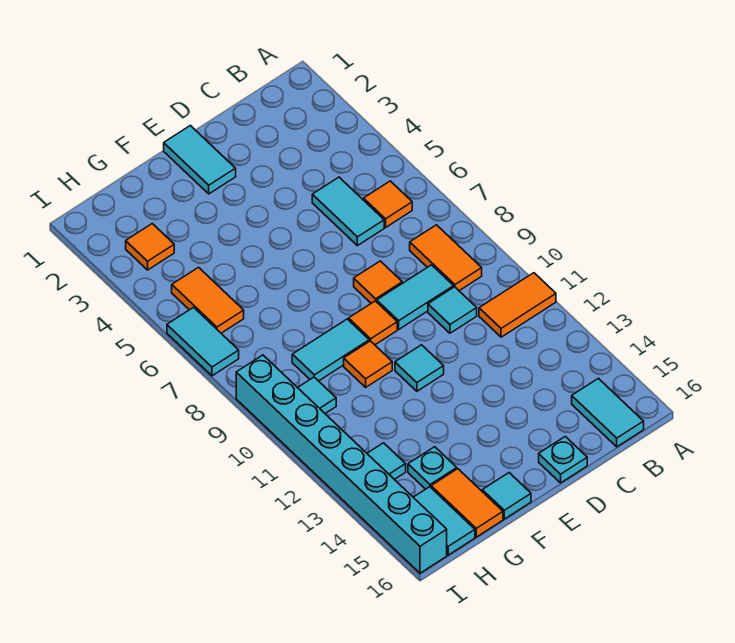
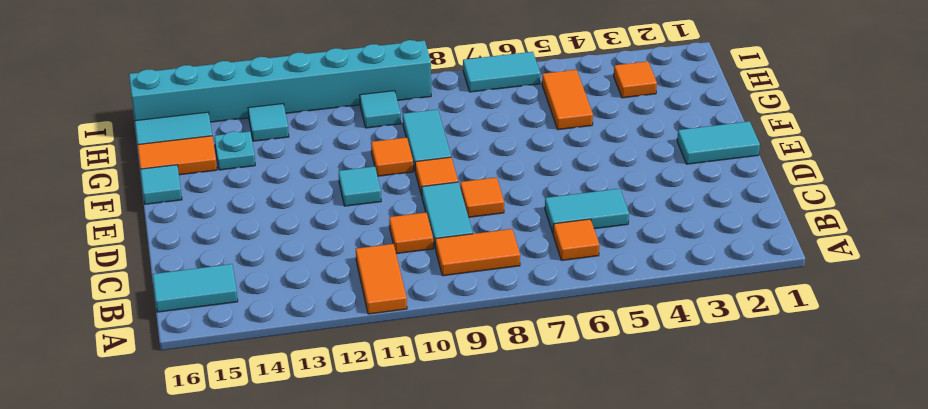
cyan 1x1 tile [428,287,477,333] -> orange 1x1 tile [389,213,433,254]
cyan 1x1 plate [539,437,587,483] -> none
orange 1x2 tile [172,268,244,333] -> orange 1x2 tile turned to [542,70,593,130]

